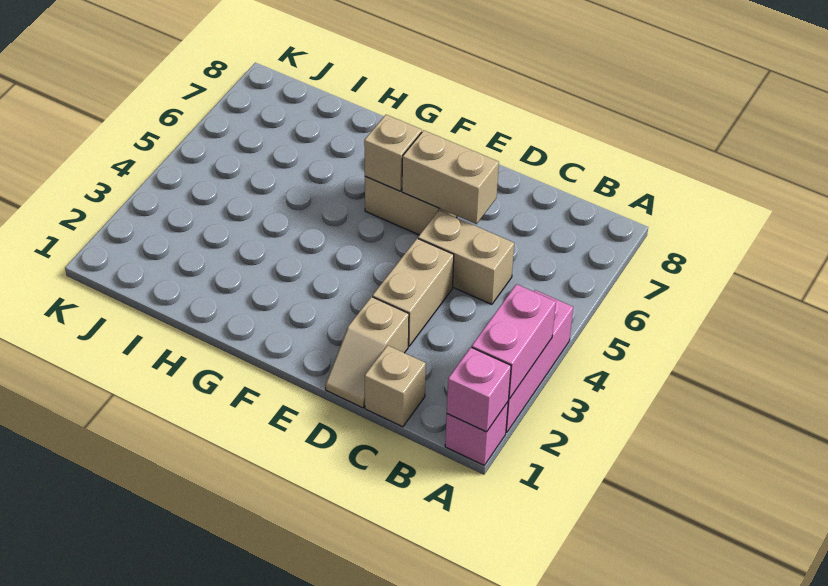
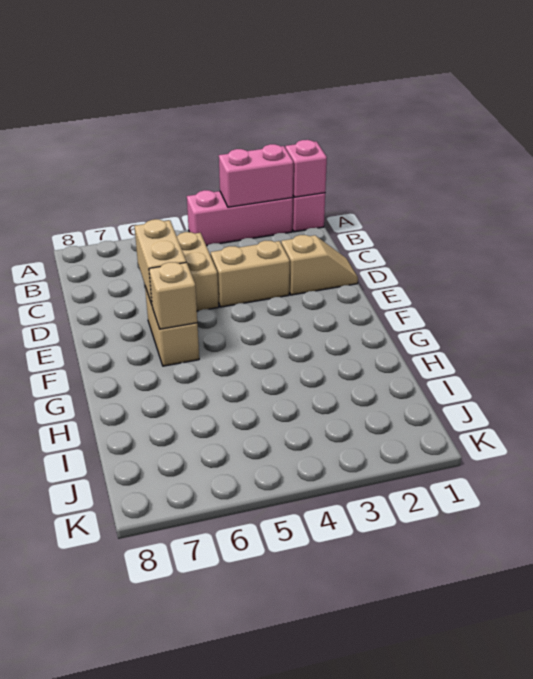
tan 1x1 brick [365,345,426,427] -> none

